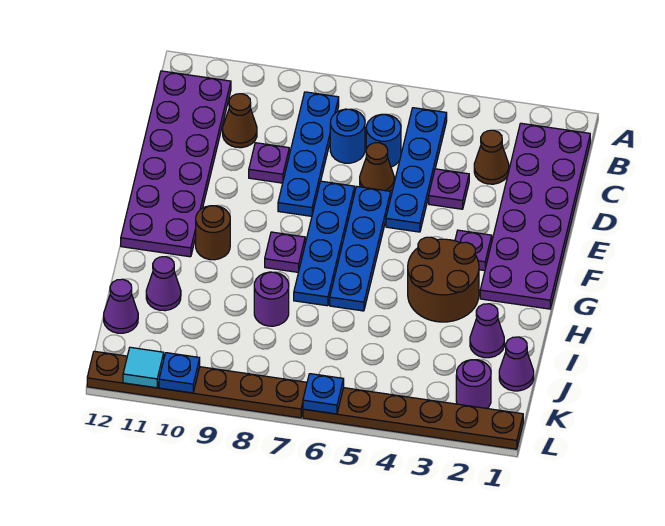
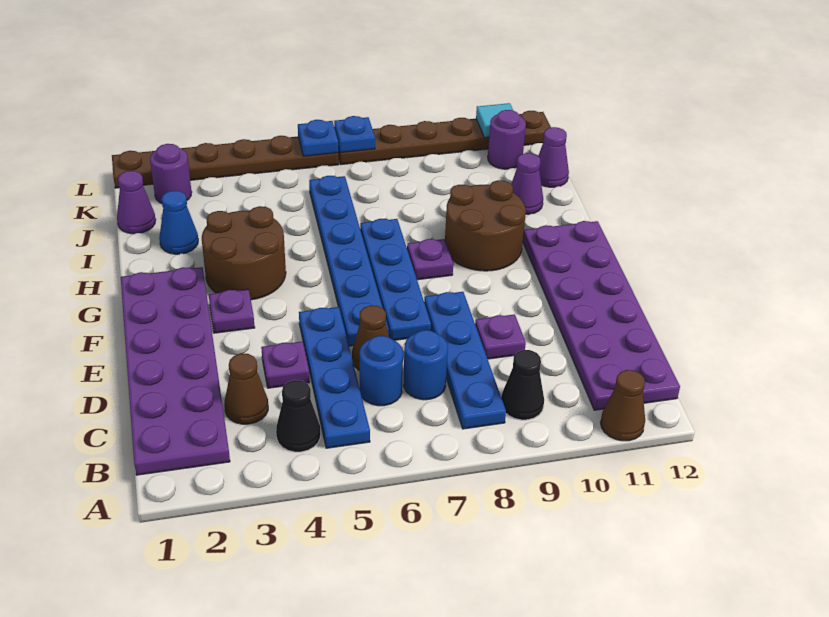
none -> black 1x1 cone [276,380,320,452]
none -> black 1x1 cone [501,350,544,420]
brown 1x1 cone [223,94,257,148] -> brown 1x1 cone moved to [601,370,645,441]
blue 1x4 plate [330,187,391,311] -> blue 1x6 plate [309,176,389,346]
brown 1x1 round brick [196,206,230,260] -> brown 2x2 round brick [445,180,526,271]
purple 1x1 cone [470,304,504,358] -> blue 1x1 cone [159,191,198,254]
purple 1x1 round brick [254,272,289,326] -> purple 1x1 round brick moved to [488,110,526,169]
blue 1x1 plate [159,353,200,393] -> blue 1x1 plate moved to [334,116,375,152]

